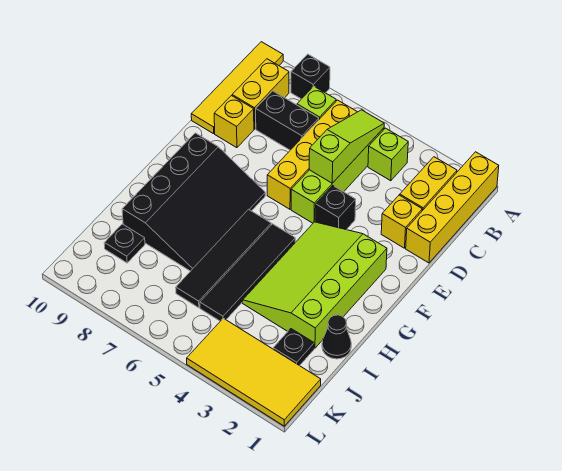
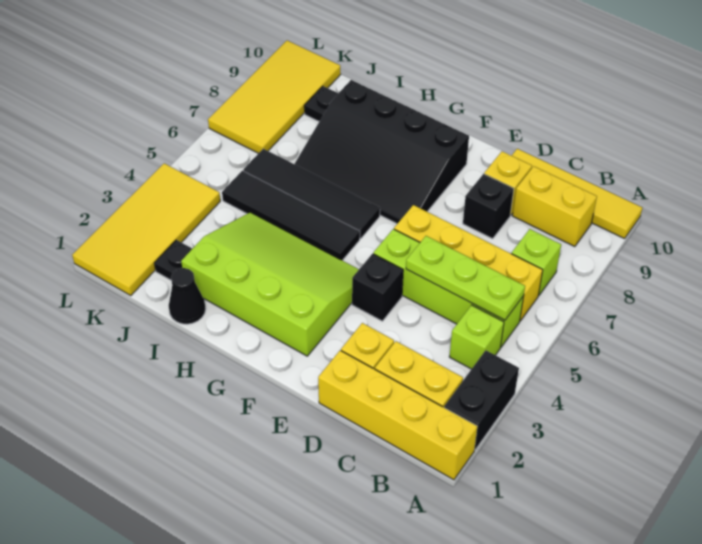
black 1x1 brick [291,54,330,99] -> black 1x1 brick moved to [463,174,514,239]
lime 1x3 slope [309,110,384,183] -> lime 1x3 plate [406,236,525,320]
black 1x2 brick [256,91,319,150] -> black 1x2 brick moved to [444,350,519,450]
none -> yellow 2x4 tile [208,40,341,153]

